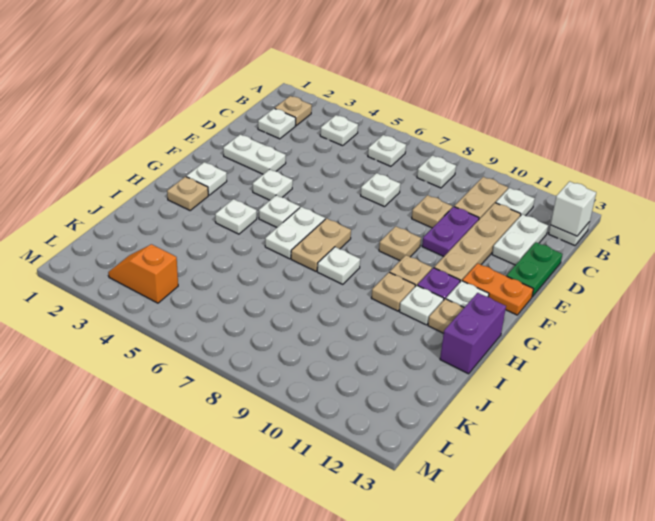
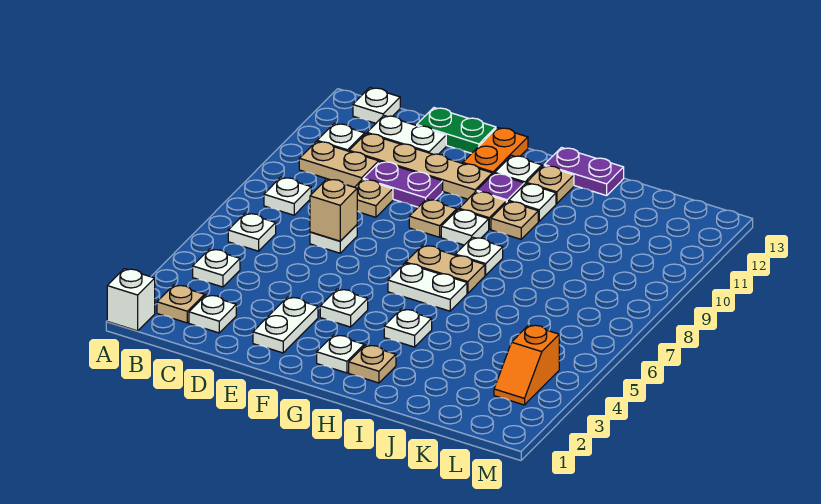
white 1x1 brick [551,181,596,236] -> white 1x1 brick moved to [107,269,155,331]
none -> tan 1x1 brick [310,179,357,241]
white 1x1 plate [259,195,300,227] -> white 1x1 plate moved to [441,209,489,245]
purple 1x2 brick [440,293,506,374] -> purple 1x2 plate [544,148,624,196]

